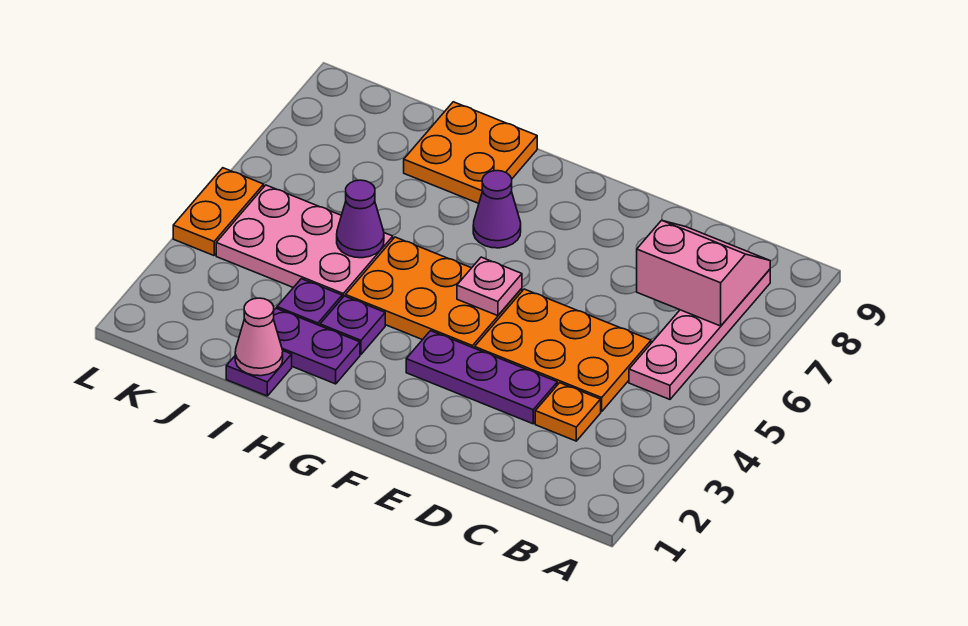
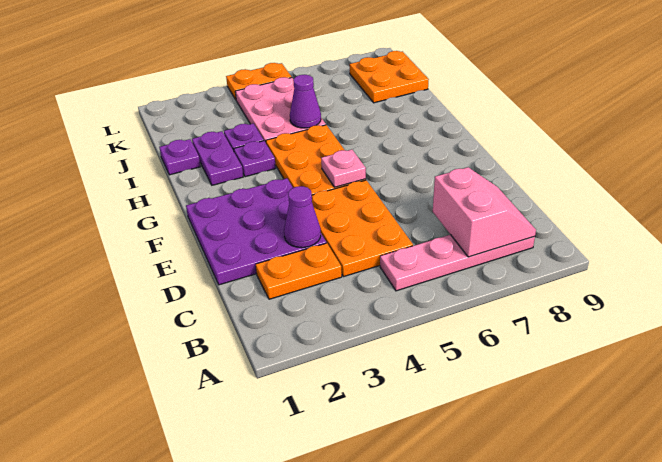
orange 1x1 plate [535,383,601,441] -> orange 1x2 plate [256,243,342,299]
purple 1x3 plate [406,331,557,424] -> purple 3x3 plate [186,178,326,285]
purple 1x1 cone [473,171,521,248] -> purple 1x1 cone moved to [284,186,321,248]
orange 2x2 plate [404,102,537,204] -> orange 2x2 plate moved to [350,51,429,103]
pink 1x1 cone [235,298,283,376] -> none

